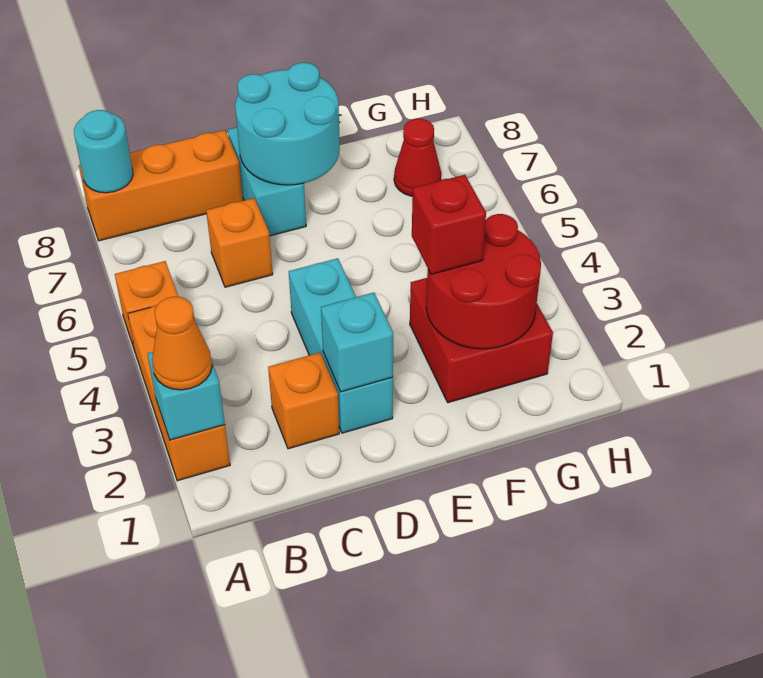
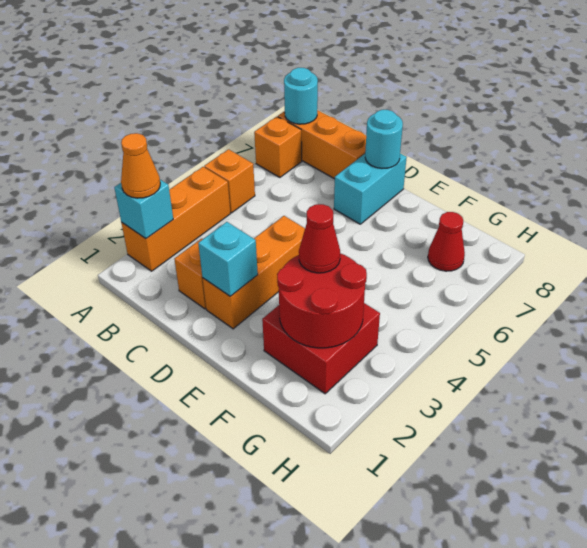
orange 1x1 brick [206,198,273,287] -> orange 1x1 brick moved to [254,117,302,177]
cyan 1x3 brick [289,258,393,433] -> orange 1x3 brick [203,216,305,329]
cyan 2x2 round brick [235,63,340,185] -> cyan 1x1 round brick [365,110,403,168]
red 1x1 brick [412,175,486,274] -> red 1x1 cone [299,204,340,273]

